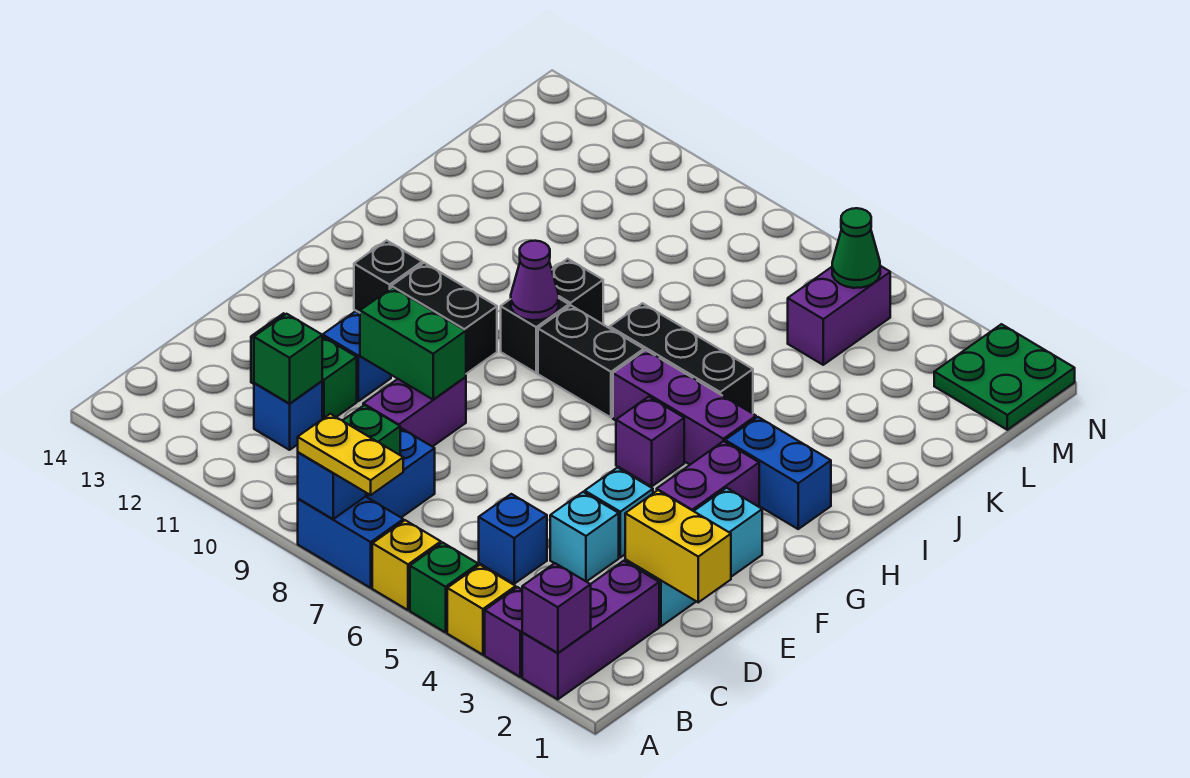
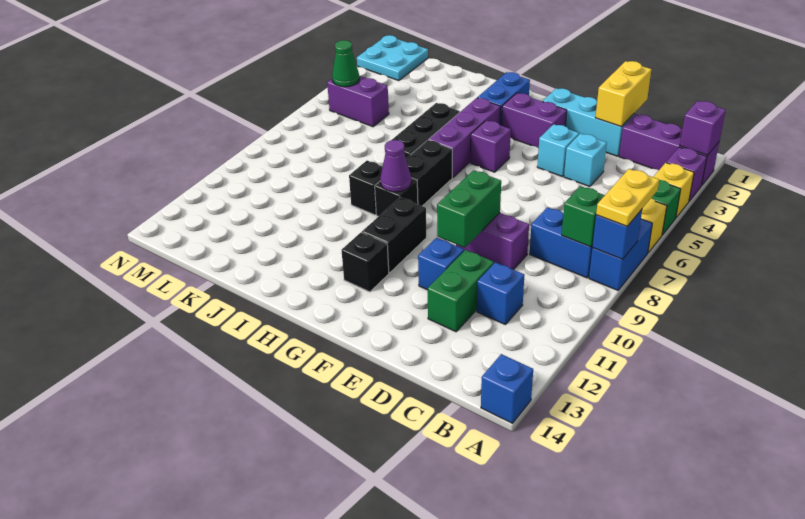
blue 1x1 brick [479,494,547,584] -> blue 1x1 brick moved to [481,354,533,423]
green 1x1 brick [254,314,322,404] -> none
green 2x2 plate [934,324,1075,430] -> cyan 2x2 plate [357,35,428,81]

